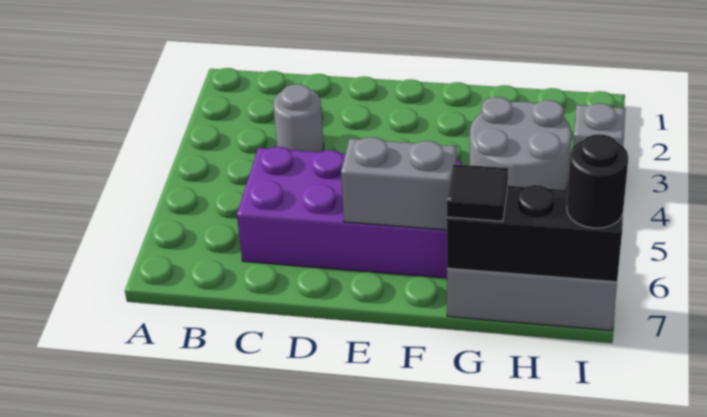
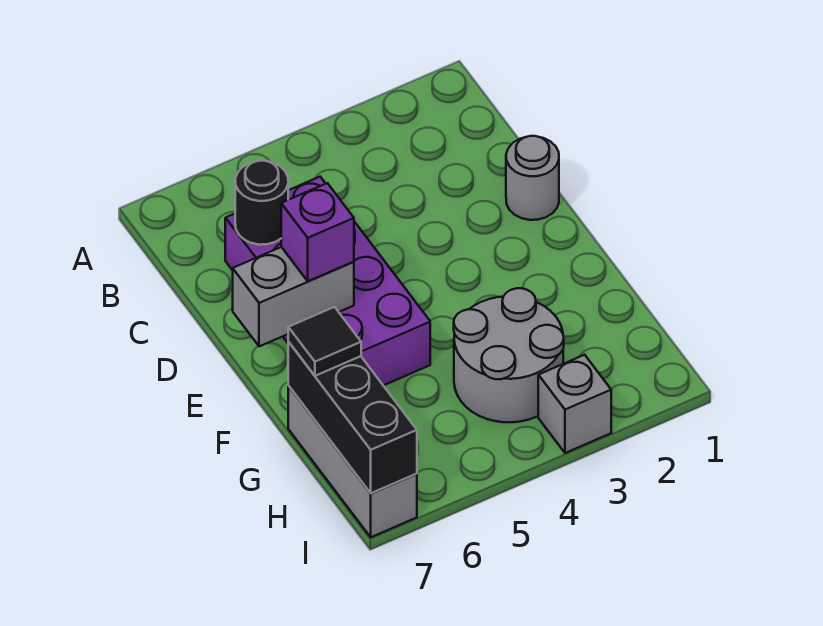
grey 1x1 round brick [273,84,324,152] -> grey 1x1 round brick moved to [506,136,559,220]
grey 1x2 brick [341,137,457,230] -> grey 1x2 brick turned to [233,247,354,346]
none -> purple 1x1 brick [281,183,354,281]
black 1x1 round brick [567,134,628,228] -> black 1x1 round brick moved to [235,161,288,245]

